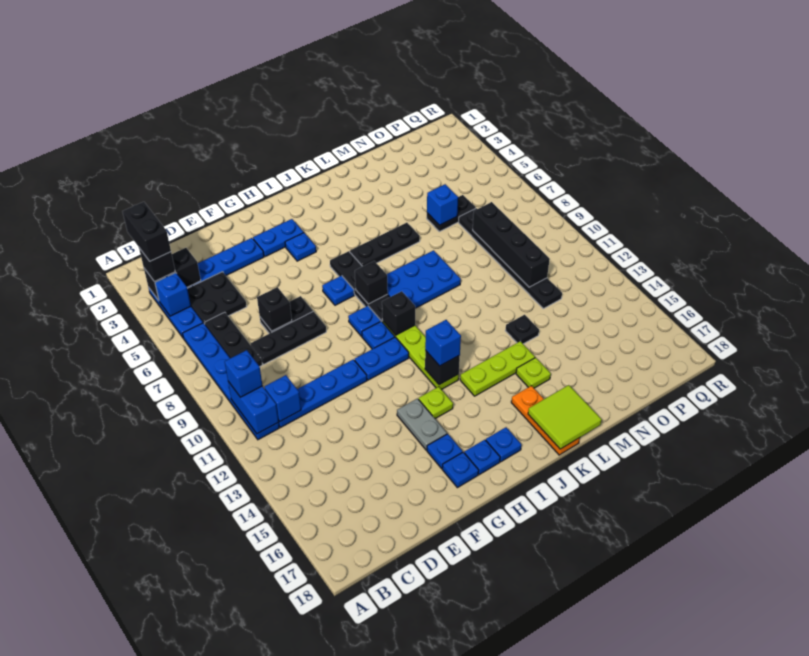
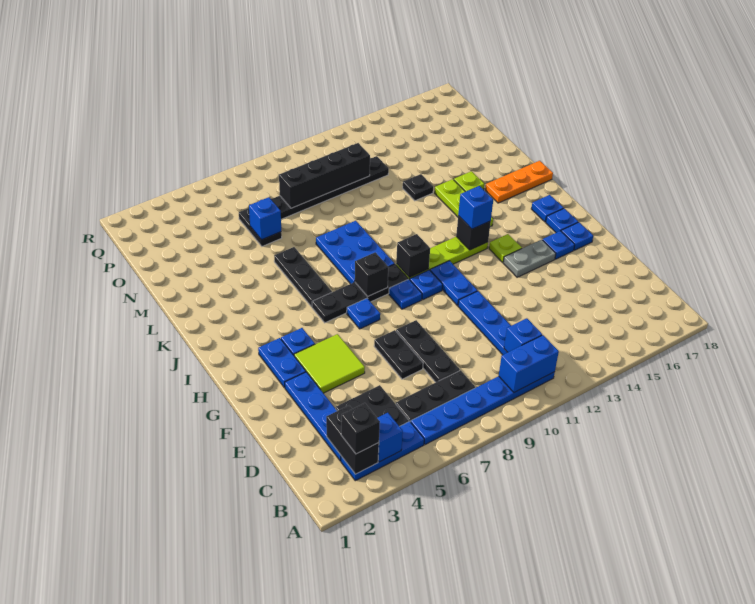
black 1x2 brick [122,202,171,261] -> none
blue 1x1 brick [225,350,262,397] -> none
black 1x1 brick [257,287,292,331] -> none
lime 2x2 tile [528,385,602,449] -> lime 2x2 tile moved to [294,334,365,393]

